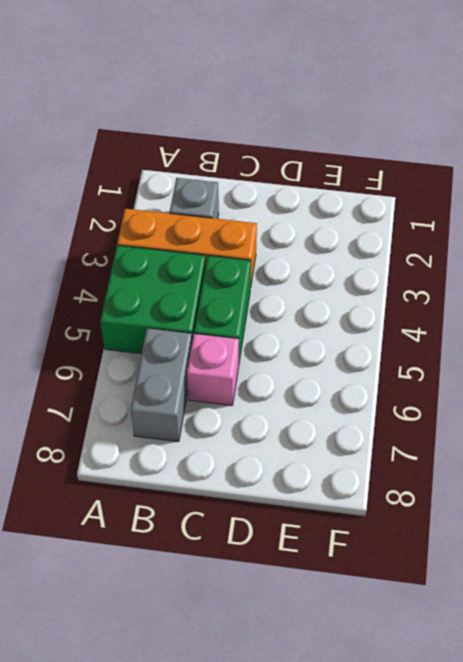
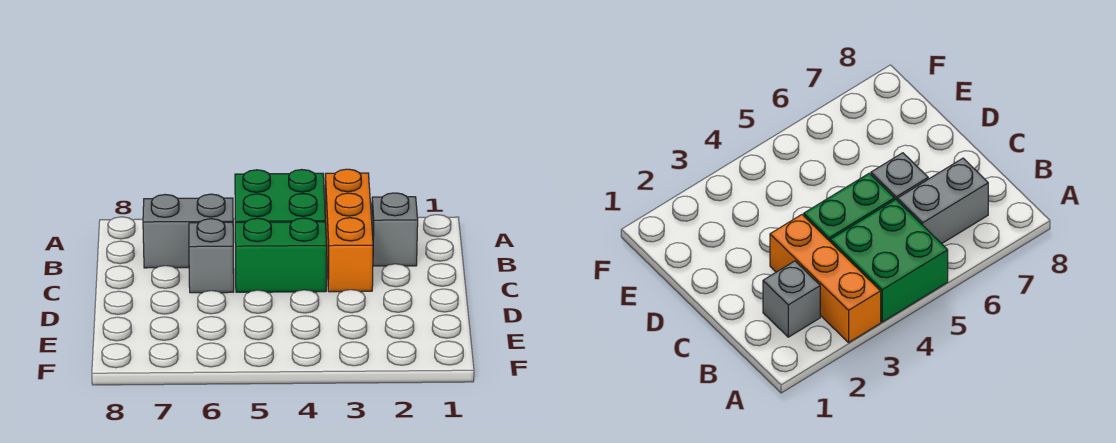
pink 1x1 brick [187,334,239,406] -> grey 1x1 brick [189,219,234,293]

